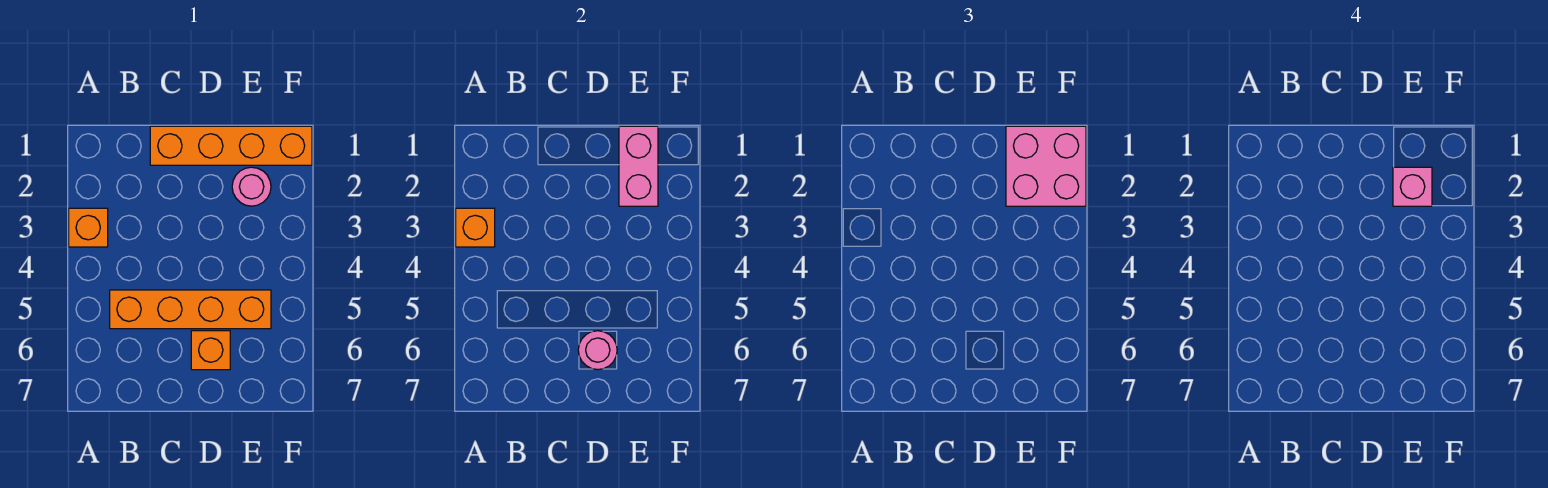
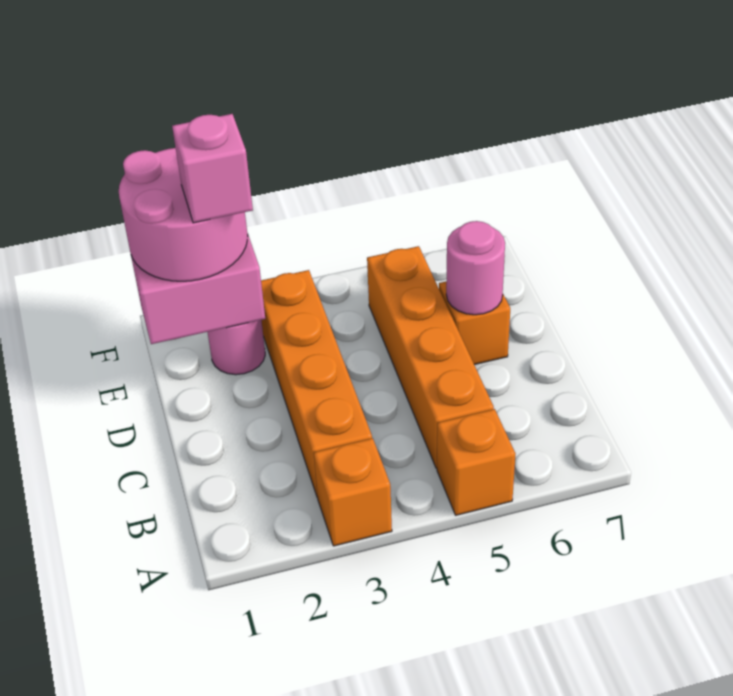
orange 1x1 brick [456,208,495,247] -> orange 1x1 brick moved to [437,409,515,515]
orange 1x4 brick [150,126,312,165] -> orange 1x4 brick moved to [261,270,372,497]
pink 2x2 brick [1006,126,1086,206] -> pink 2x2 round brick [119,148,248,281]

